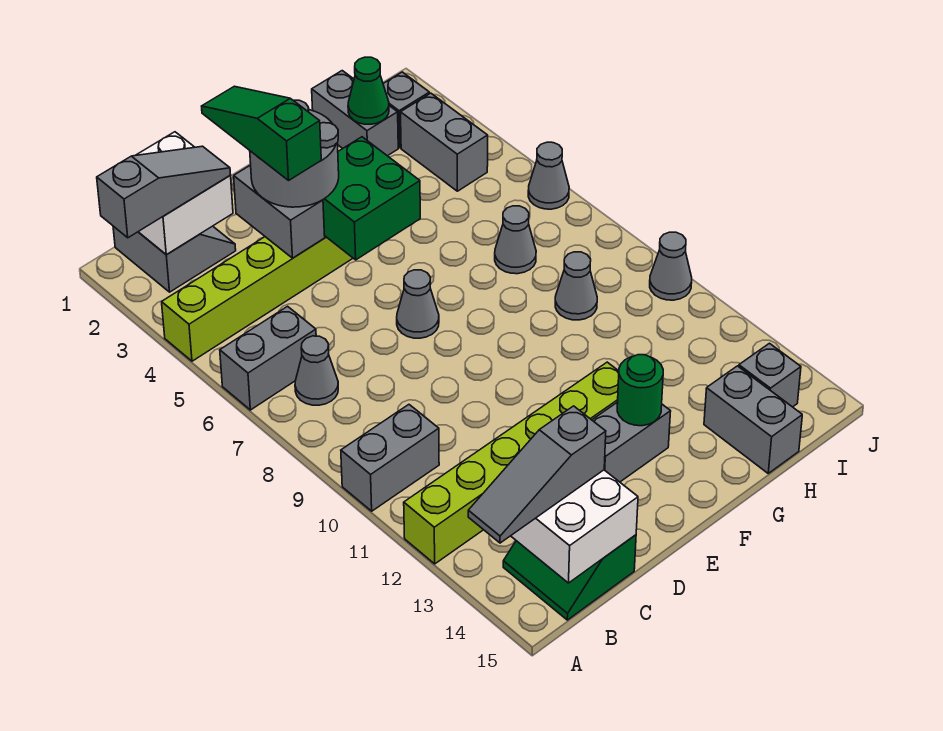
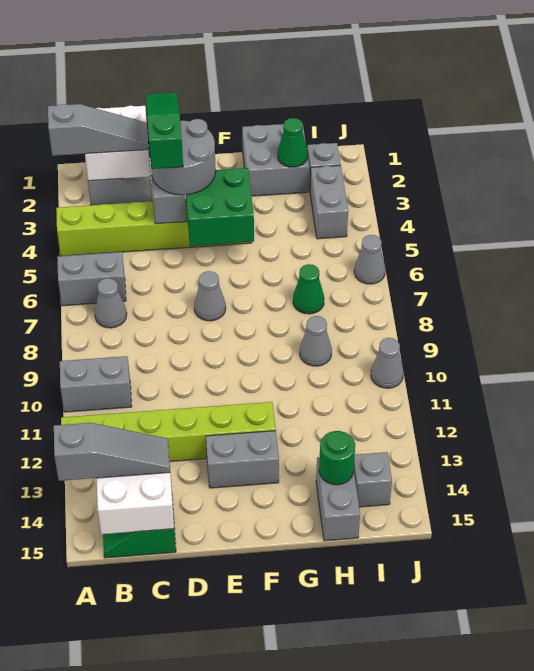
grey 1x3 slope [468,406,606,543] -> grey 1x3 slope turned to [54,423,170,481]
green 1x1 round brick [617,355,663,426] -> green 1x1 round brick moved to [319,431,355,485]
grey 1x2 brick [312,71,398,156] -> grey 2x2 brick [242,123,309,196]
grey 1x1 cone [495,206,536,274] -> green 1x1 cone [293,264,324,314]

